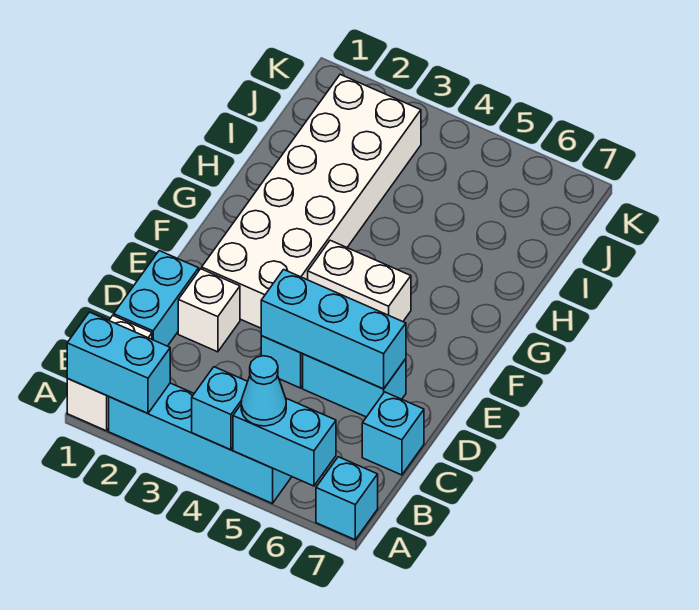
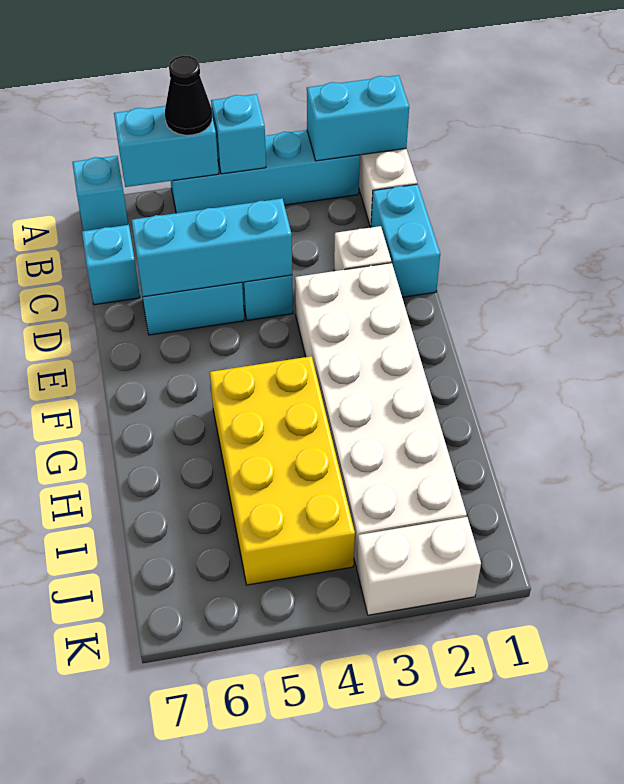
cyan 1x1 cone [241,356,286,426] -> black 1x1 cone [165,56,212,135]
white 1x2 brick [308,240,411,322] -> white 1x2 brick moved to [357,517,481,615]
none -> yellow 2x4 brick [210,356,355,585]

